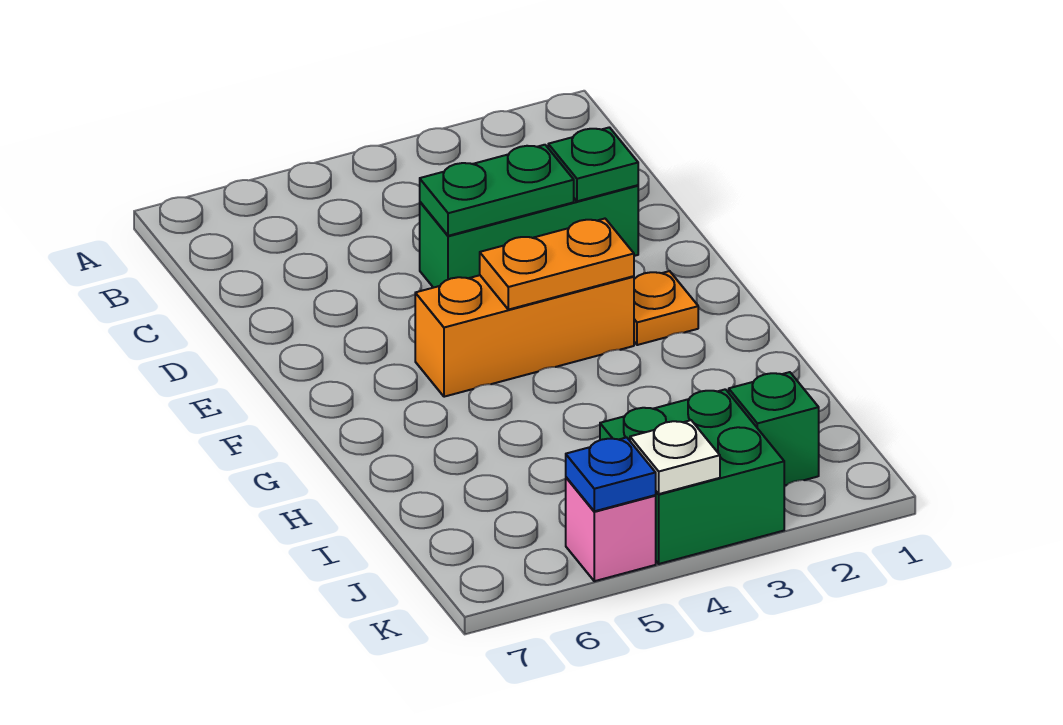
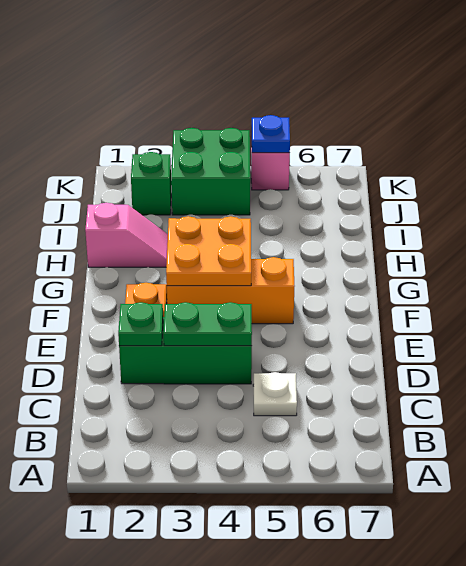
orange 1x2 plate [480,219,634,310] -> orange 2x2 plate [166,216,251,286]
none -> pink 1x2 slope [85,203,168,267]
white 1x1 plate [630,420,720,494] -> white 1x1 plate moved to [253,372,297,416]

